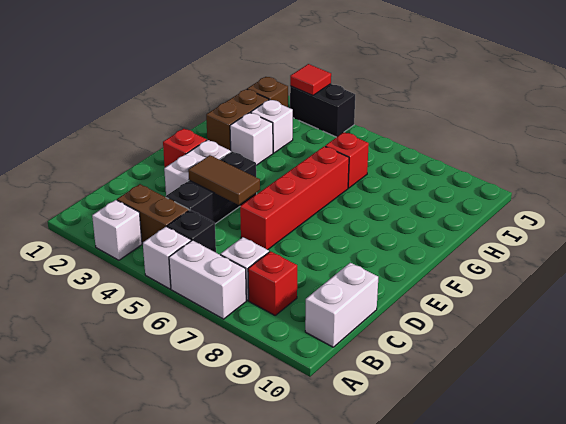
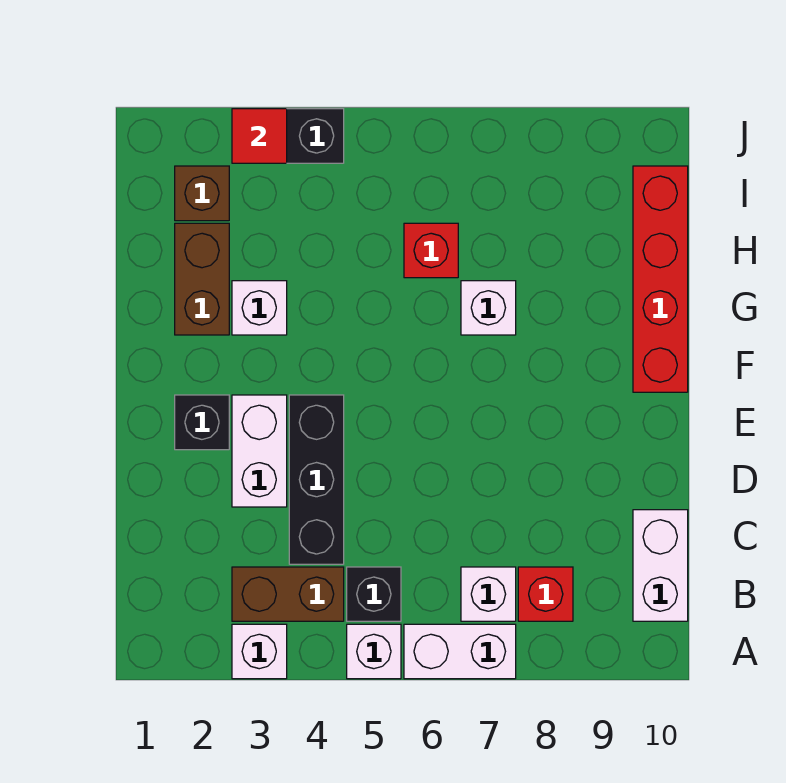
brown 1x2 tile [188,155,260,205] -> none
red 1x4 brick [240,146,349,250] -> red 1x4 brick moved to [633,166,688,392]
red 1x1 brick [163,129,207,167] -> black 1x1 brick [175,395,229,450]
white 1x1 brick [251,100,293,153] -> white 1x1 brick moved to [461,281,516,335]

